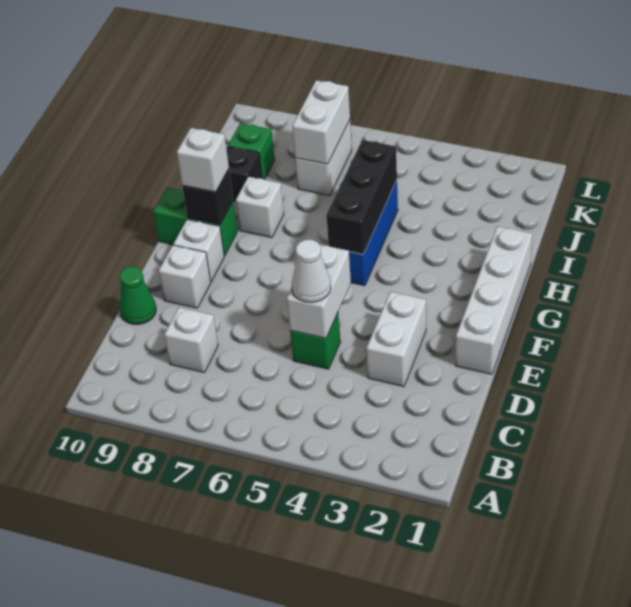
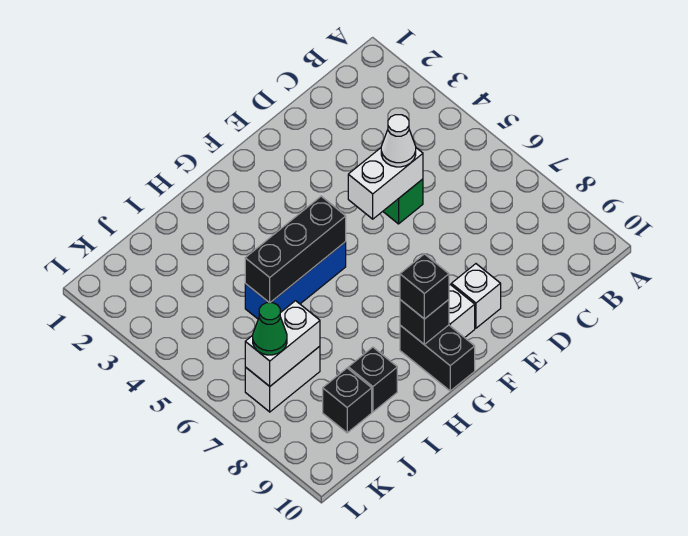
white 1x1 brick [164,307,218,373] -> none
white 1x2 brick [366,292,426,387] -> none
green 1x1 cone [120,267,156,325] -> green 1x1 cone moved to [253,302,287,355]
white 1x4 brick [456,226,532,374] -> none
green 1x2 brick [153,187,237,256] -> black 1x2 brick [400,325,475,391]
white 1x1 brick [177,128,229,192] -> black 1x1 brick [400,254,449,319]
white 1x1 brick [236,177,284,238] -> none
green 1x1 brick [228,123,275,180] -> black 1x1 brick [323,368,372,433]

